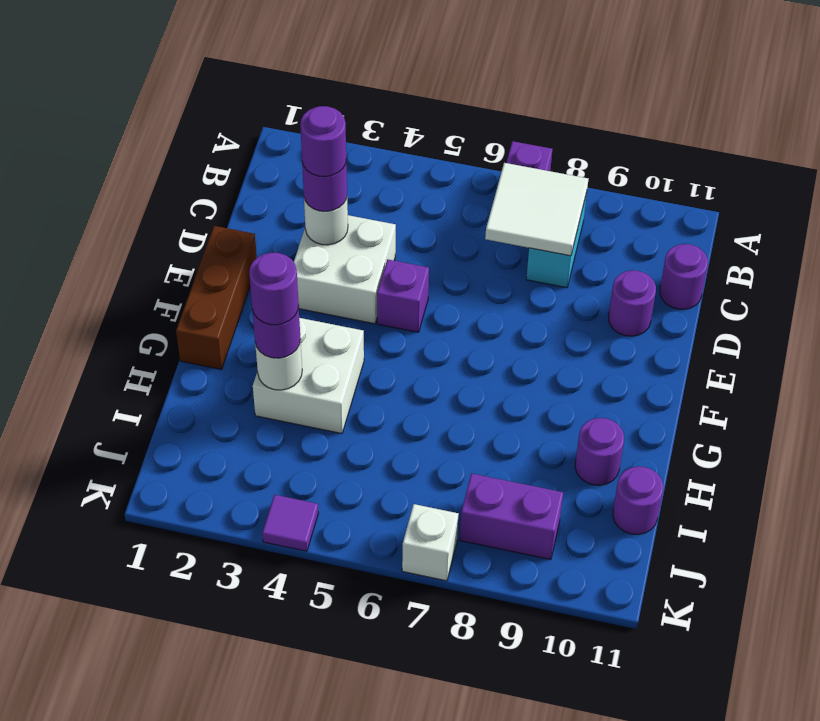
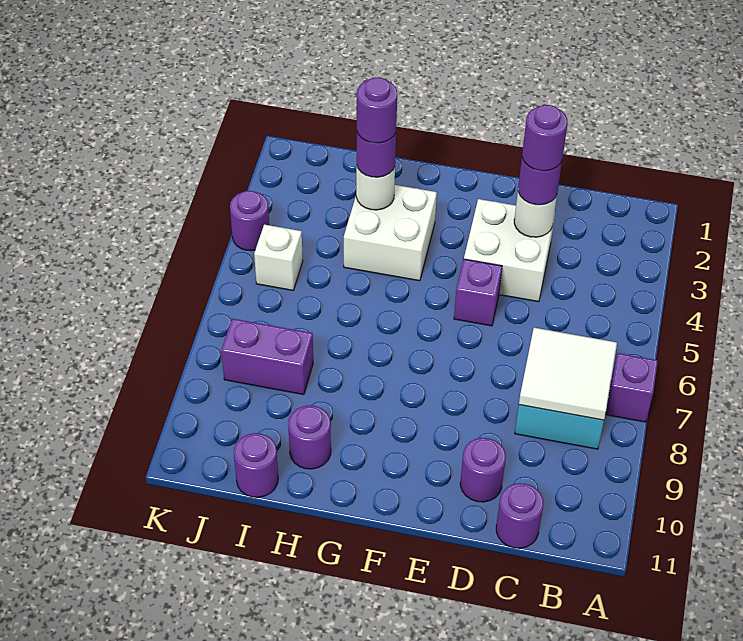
brown 1x3 brick [176,226,257,370] -> none
purple 1x2 brick [460,473,563,560] -> purple 1x2 brick turned to [221,319,313,395]
purple 1x1 tile [262,495,318,551] -> purple 1x1 round brick [230,191,269,251]
white 1x1 brick [402,504,458,581] -> white 1x1 brick moved to [254,225,303,290]

